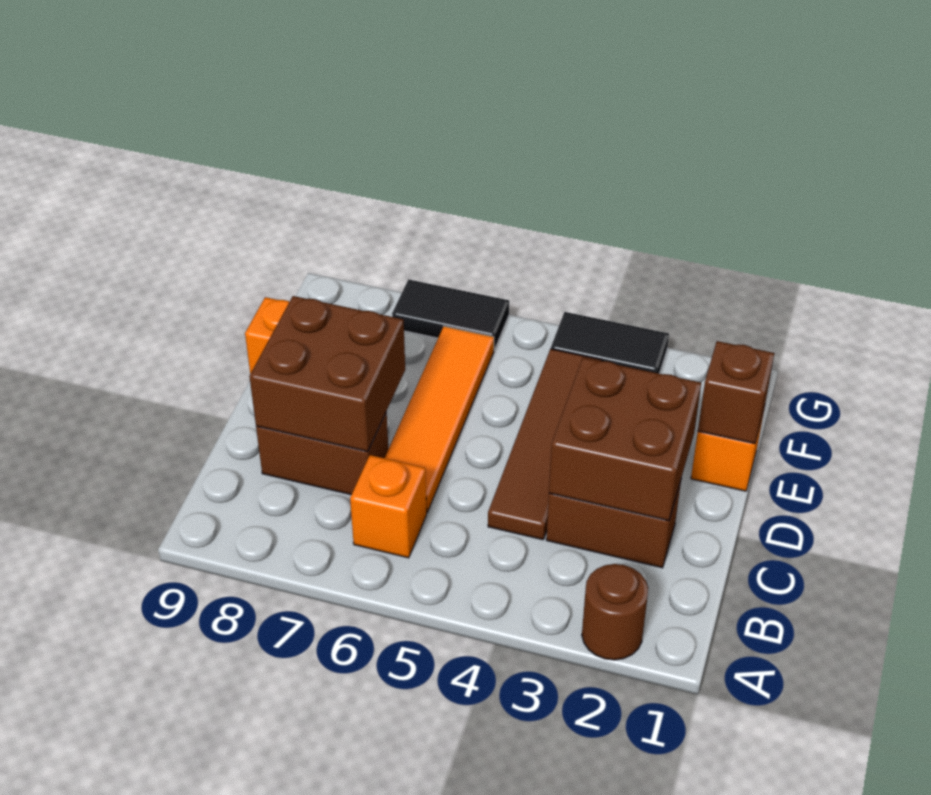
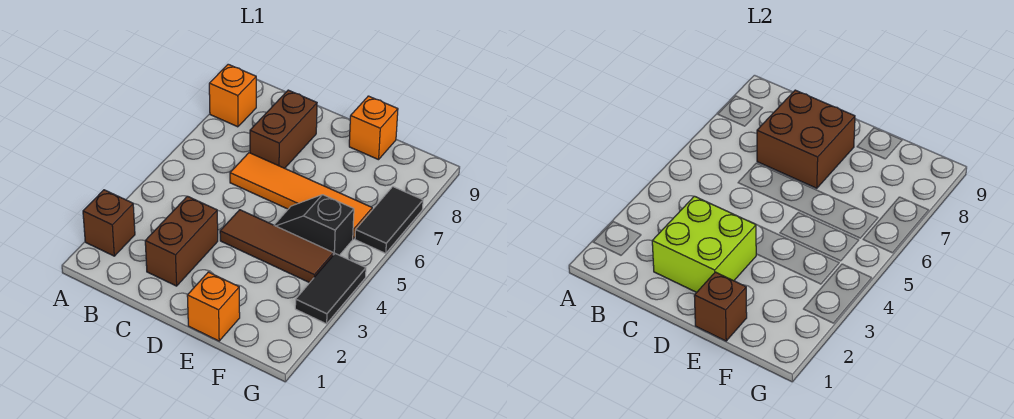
brown 1x1 round brick [582,564,648,660] -> brown 1x1 brick [83,190,135,256]
orange 1x1 brick [350,455,427,558] -> orange 1x1 brick moved to [209,64,256,127]
brown 2x2 brick [549,358,701,521] -> lime 2x2 brick [652,196,756,292]
brown 1x4 tile [488,349,602,540] -> brown 1x3 tile [220,210,333,283]
none -> black 1x2 slope [274,195,354,255]

